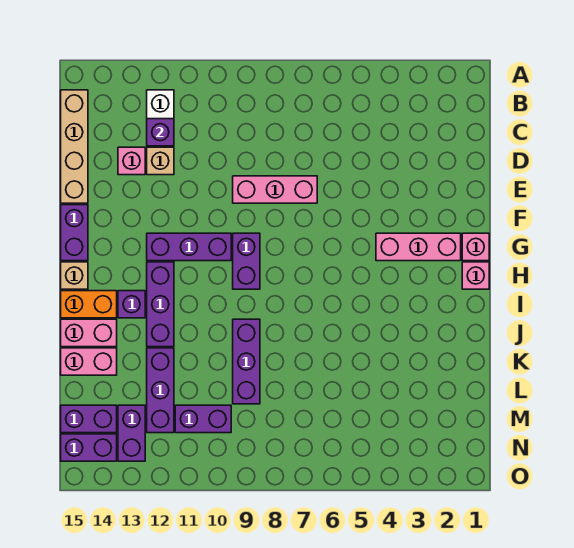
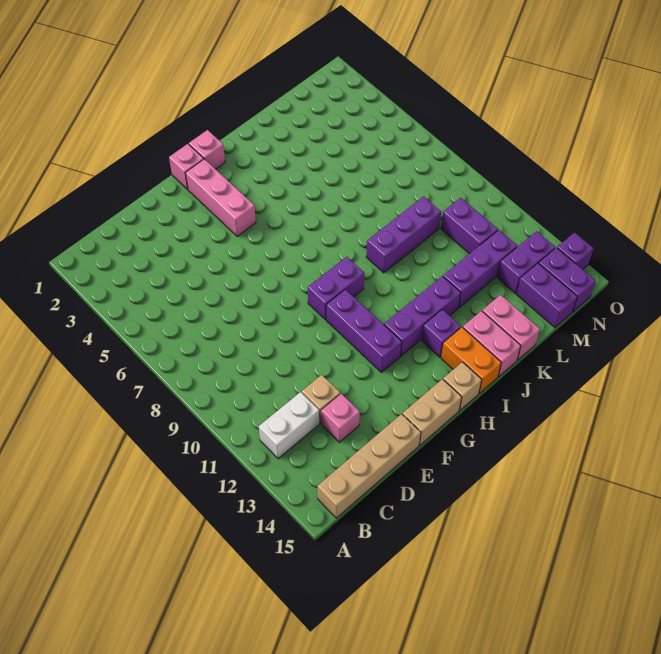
purple 1x1 brick [147,119,174,146] -> purple 1x1 brick moved to [557,233,593,269]
pink 1x3 brick [233,176,317,203] -> none
purple 1x2 brick [61,205,88,261] -> tan 1x2 brick [402,379,462,445]

